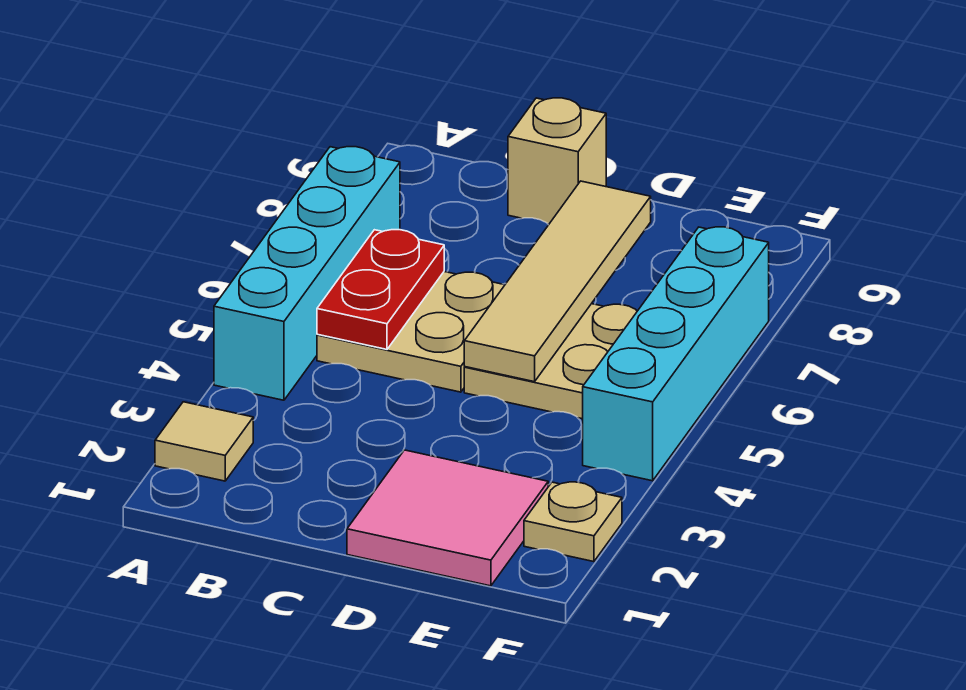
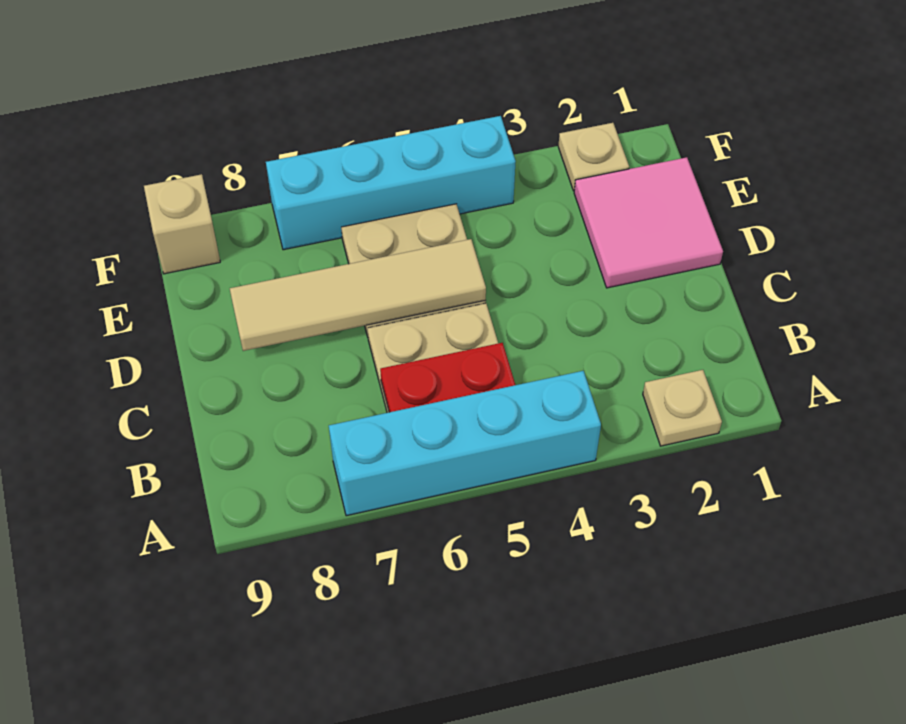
tan 1x1 tile [155,402,253,481] -> tan 1x1 plate [643,370,722,446]
tan 1x1 brick [508,98,606,224] -> tan 1x1 brick moved to [144,174,220,274]

